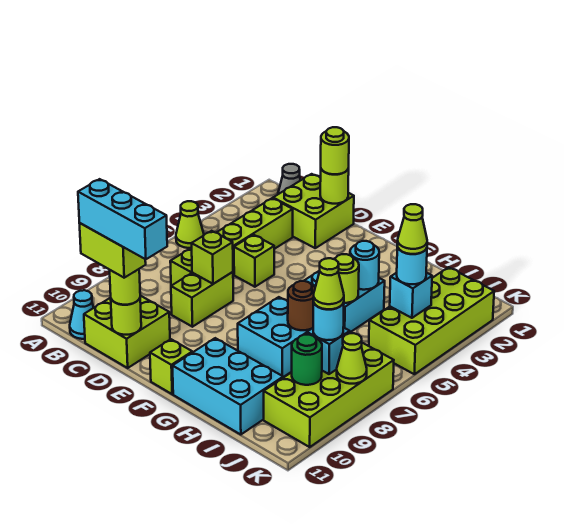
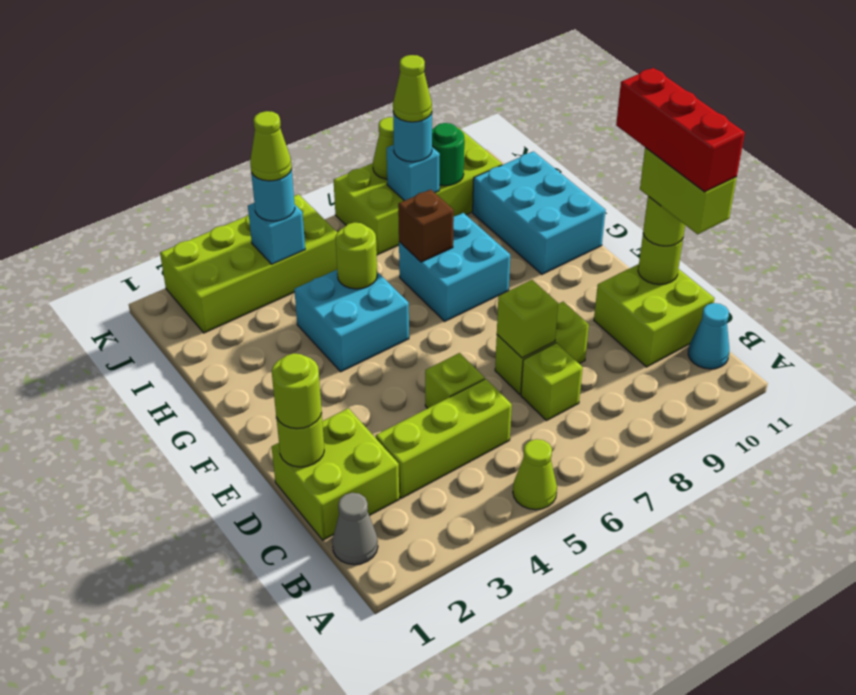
cyan 1x3 brick [78,179,167,260] -> red 1x3 brick [616,68,745,192]
lime 1x1 brick [150,339,192,394] -> none
cyan 1x1 round brick [350,241,379,290] -> none
brown 1x1 round brick [288,281,315,330] -> brown 1x1 brick [398,189,454,262]

